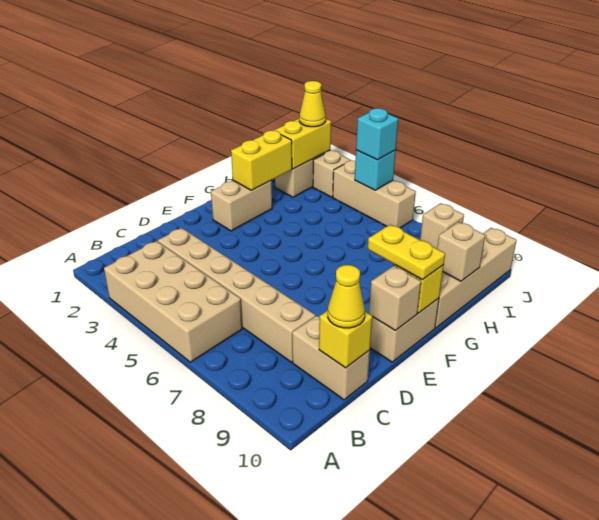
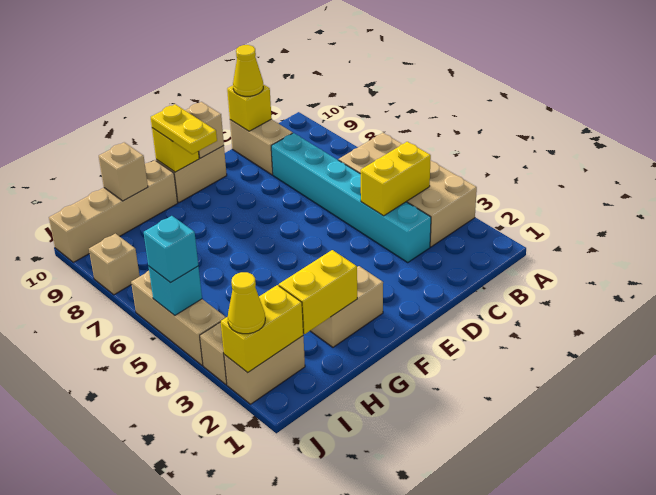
none -> yellow 1x2 brick [361,142,431,216]
tan 1x6 brick [158,228,315,362] -> cyan 1x6 brick [271,133,431,262]

